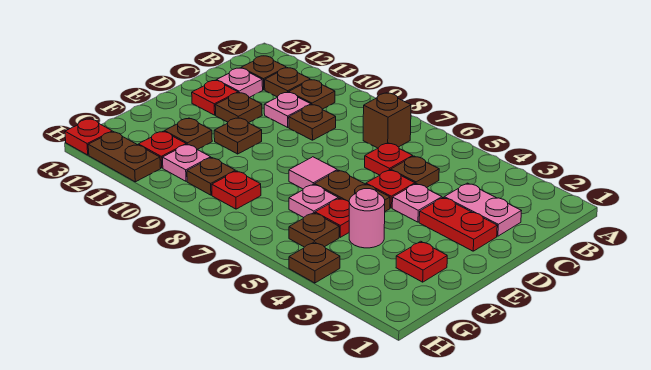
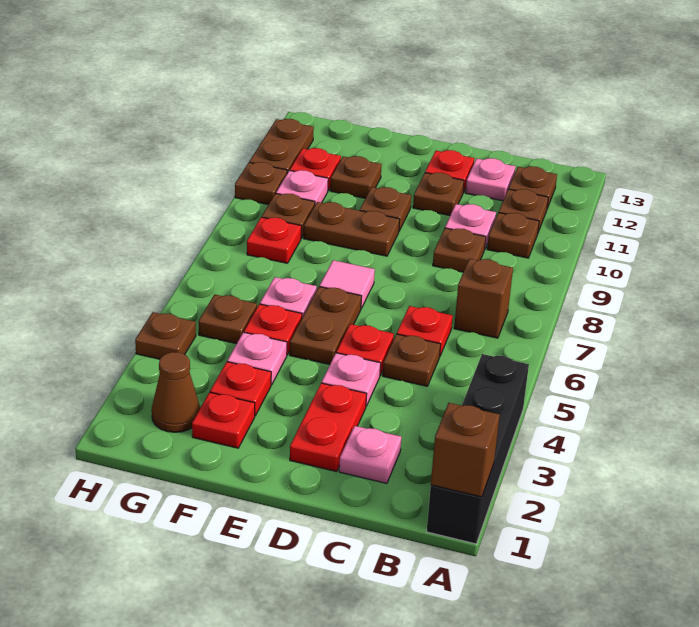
none -> black 1x4 brick [427,354,529,544]
none -> brown 1x1 brick [431,403,500,497]
pink 1x2 plate [444,183,521,236] -> pink 1x1 plate [339,426,401,483]
none -> brown 1x2 plate [304,202,400,256]
pink 1x1 round brick [349,189,385,248] -> pink 1x1 plate [227,332,287,385]
none -> brown 1x1 cone [152,352,200,432]
none -> brown 1x1 plate [235,162,287,205]
red 1x1 plate [65,119,112,155] -> red 1x1 plate moved to [210,362,271,416]

